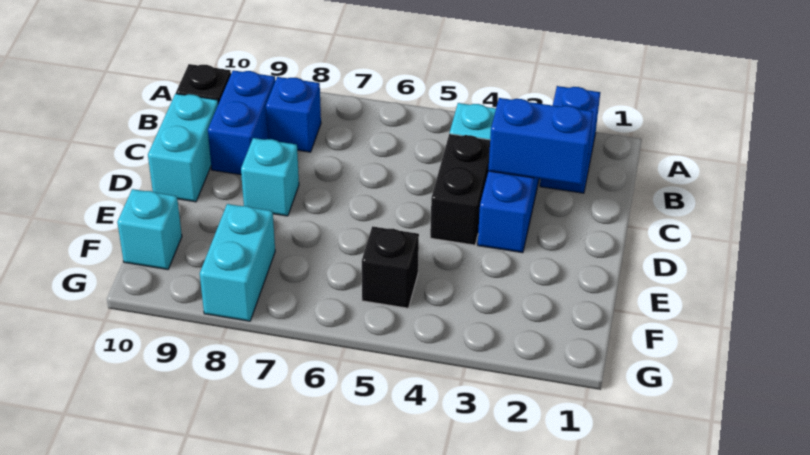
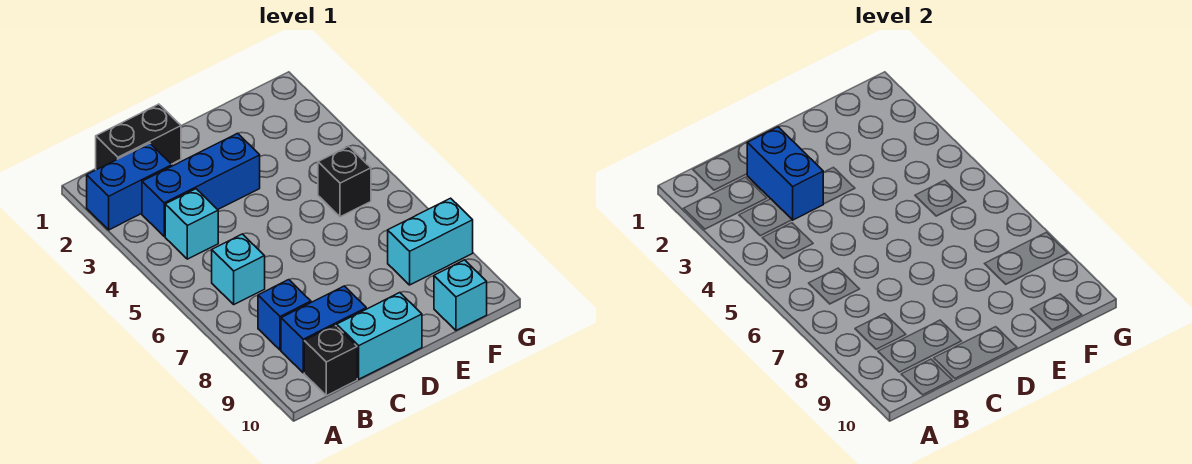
black 1x2 brick [430,134,490,245] -> black 1x2 brick moved to [96,104,181,170]
cyan 1x1 brick [241,138,299,216] -> cyan 1x1 brick moved to [212,234,265,304]

